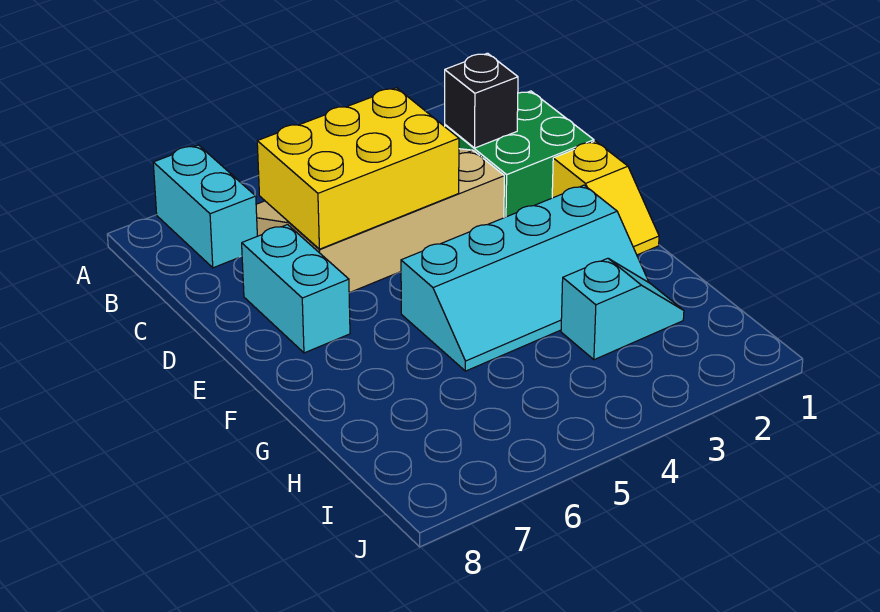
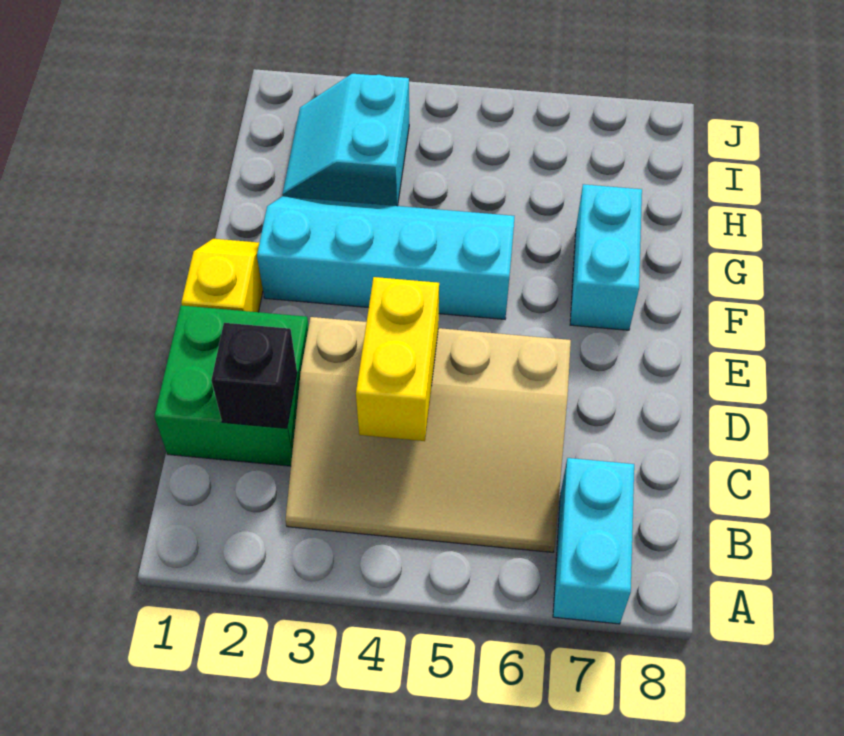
yellow 2x3 brick [257,88,459,249] -> yellow 1x2 brick [356,277,439,441]
cyan 1x2 brick [242,225,350,353] -> cyan 1x2 brick moved to [570,184,642,330]
cyan 1x2 slope [561,258,684,360] -> cyan 2x2 slope [283,74,409,206]

